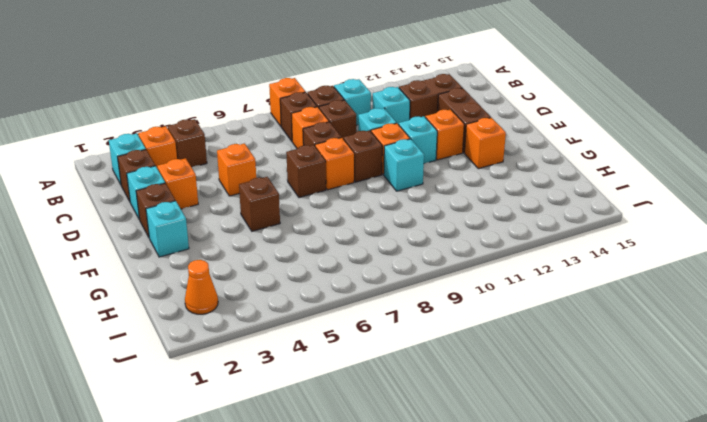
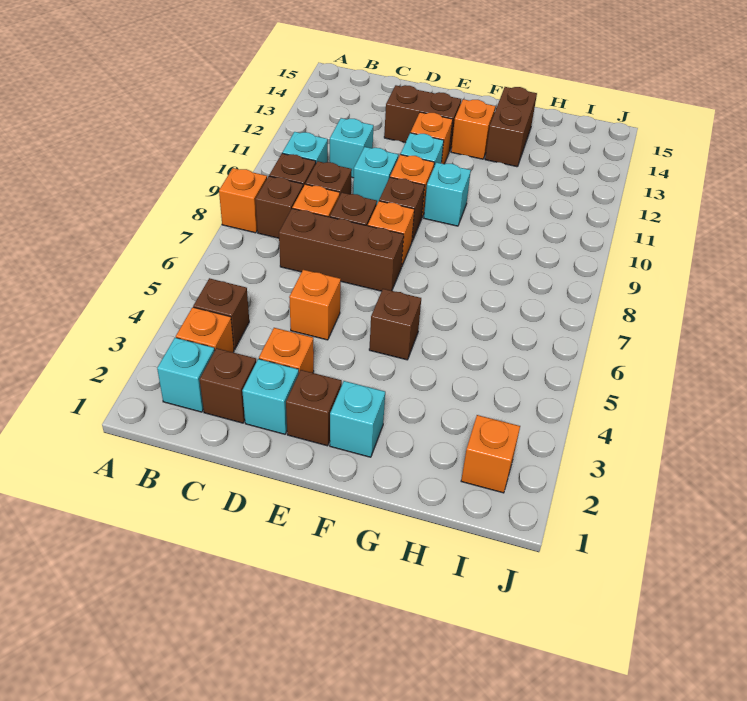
brown 1x2 brick [399,74,462,119] -> brown 1x2 brick moved to [485,87,537,167]
brown 1x1 brick [286,145,326,198] -> brown 1x3 brick [279,209,404,291]
orange 1x1 cone [185,260,218,314] -> orange 1x1 brick [461,415,520,493]

